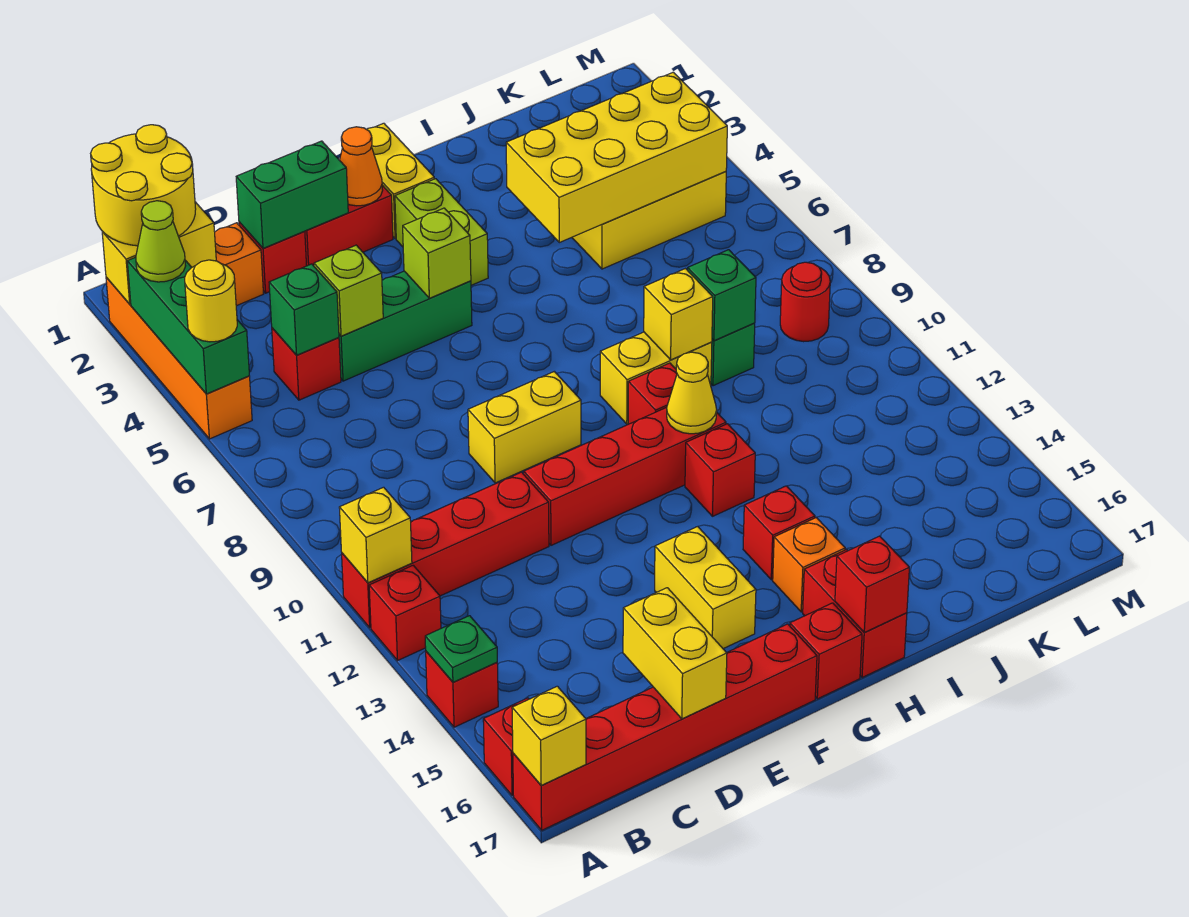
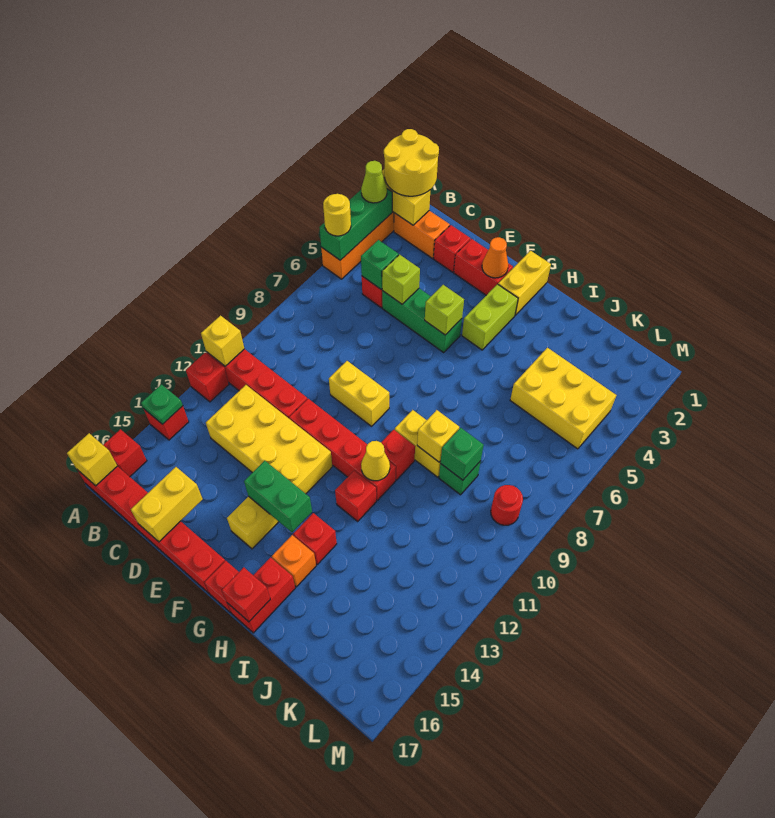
green 1x2 brick [236,141,348,248] -> green 1x2 brick moved to [244,461,312,532]
yellow 2x4 brick [506,72,727,242] -> yellow 2x4 brick moved to [206,385,332,494]

